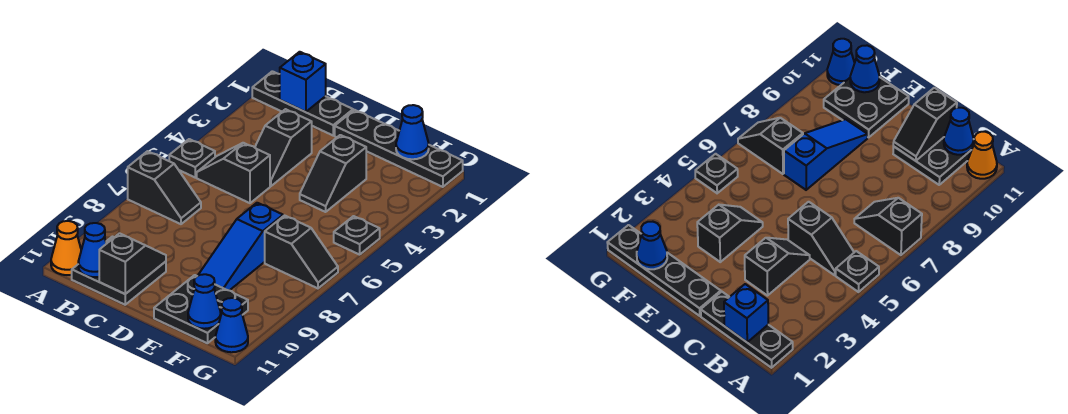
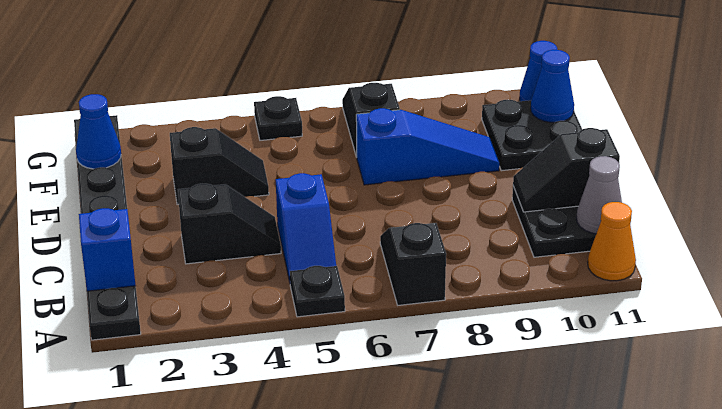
black 1x2 slope [197,143,270,203] -> blue 1x2 slope [276,173,336,282]
blue 1x1 cone [78,223,106,277] -> grey 1x1 cone [576,156,622,234]

